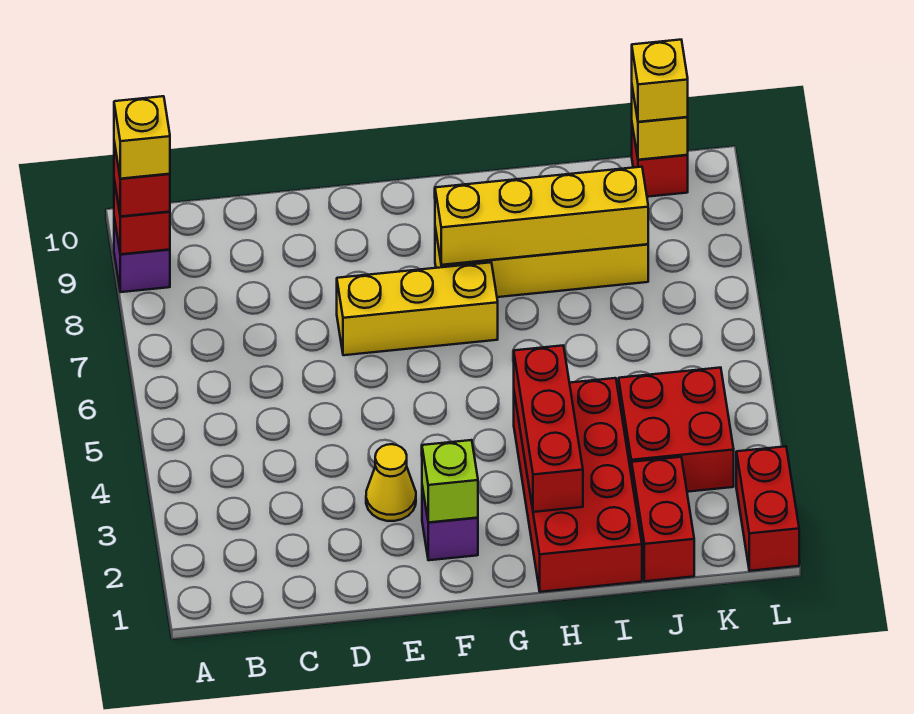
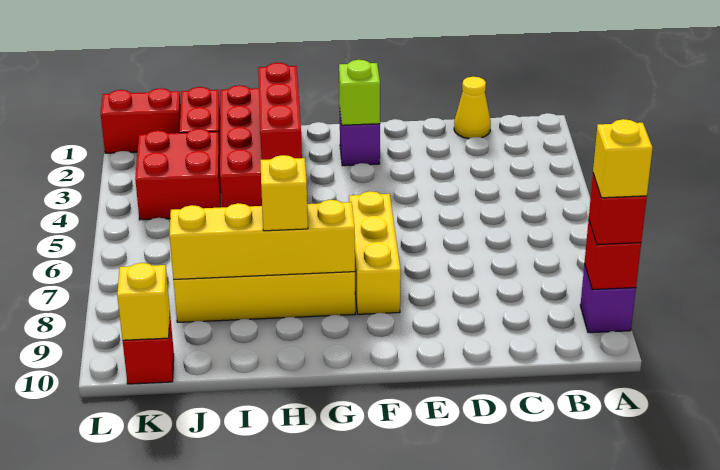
yellow 1x1 cone [366,444,416,521] -> yellow 1x1 cone moved to [454,77,491,139]
yellow 1x3 brick [337,262,498,355] -> yellow 1x3 brick turned to [349,191,401,314]
yellow 1x1 brick [632,40,688,122] -> yellow 1x1 brick moved to [260,155,308,231]
red 1x2 brick [736,446,799,571] -> red 1x2 brick turned to [101,88,181,153]

